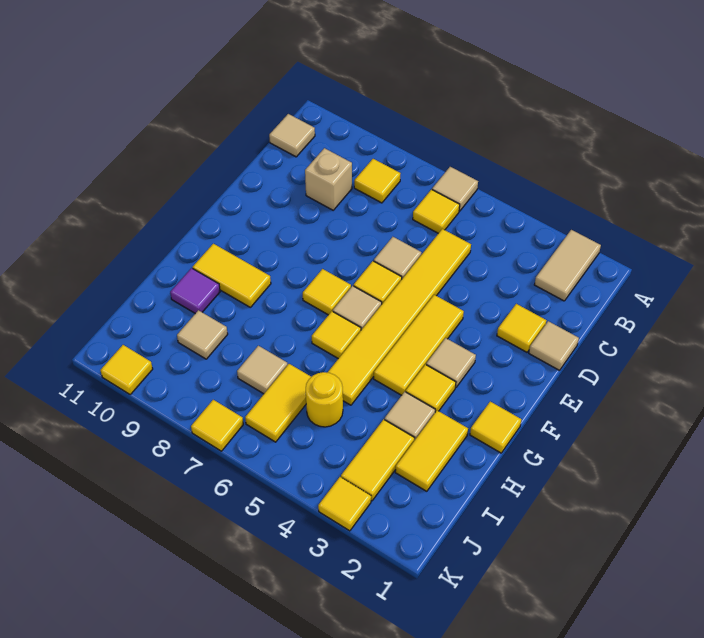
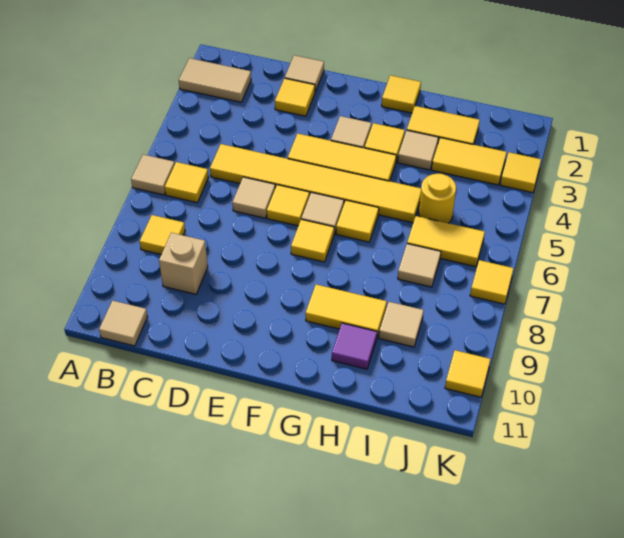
yellow 1x2 tile [193,244,271,307] -> yellow 1x2 tile turned to [305,284,387,337]

